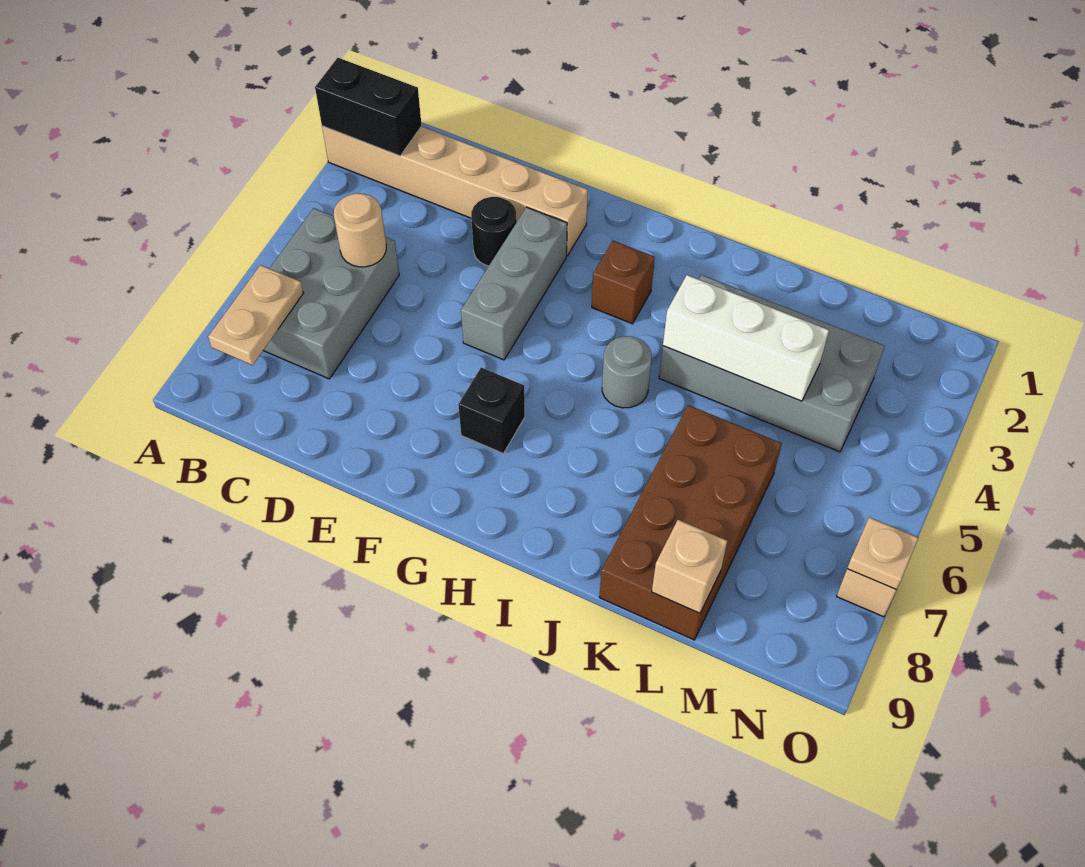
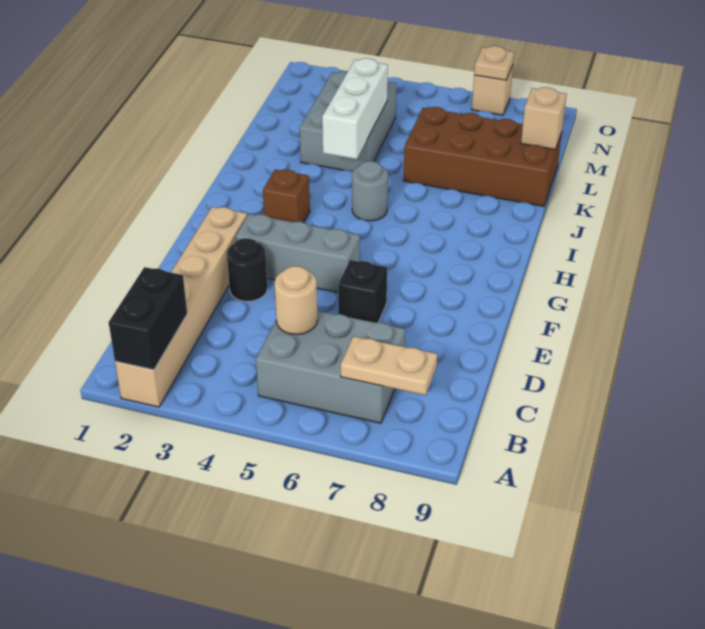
black 1x1 brick [458,368,525,453] -> black 1x1 brick moved to [338,260,387,323]
grey 2x4 brick [659,275,885,452] -> grey 2x3 brick [300,72,397,172]

